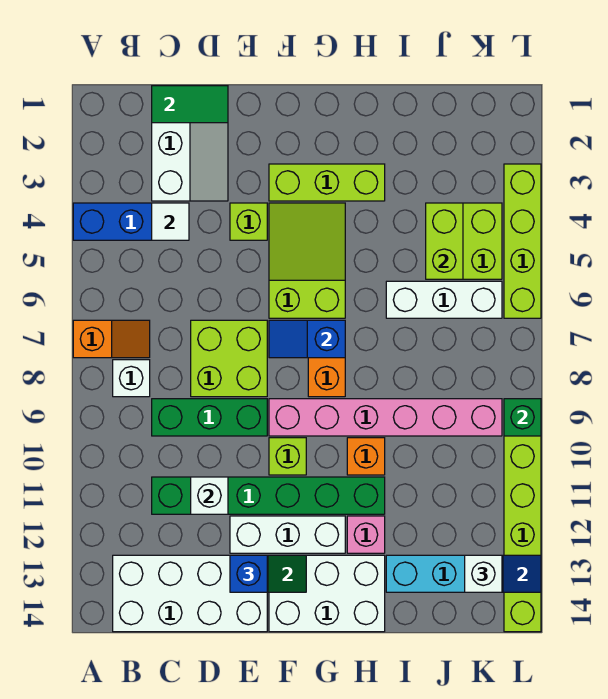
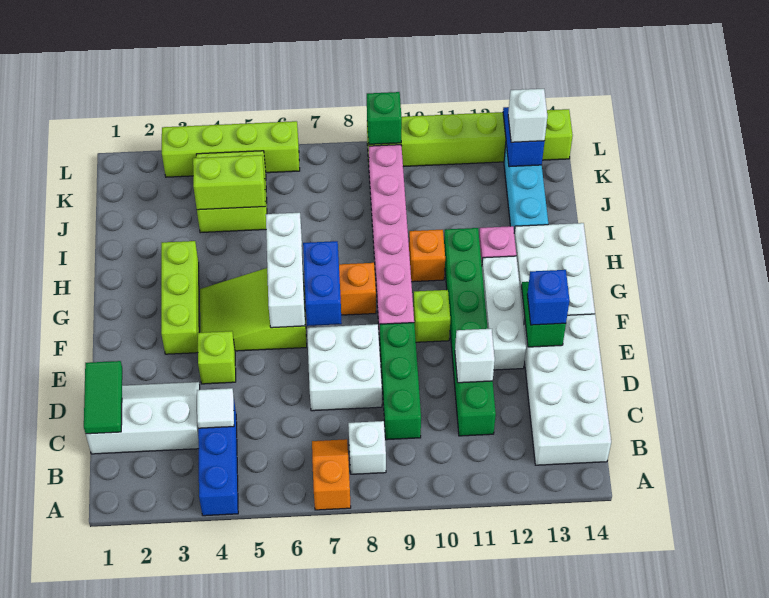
lime 2x2 brick [191,320,267,397] -> white 2x2 brick [307,324,382,411]
blue 1x2 slope [269,320,345,358] -> blue 1x2 brick [303,241,342,326]
white 1x3 brick [386,281,502,318] -> white 1x3 brick moved to [266,213,305,328]

